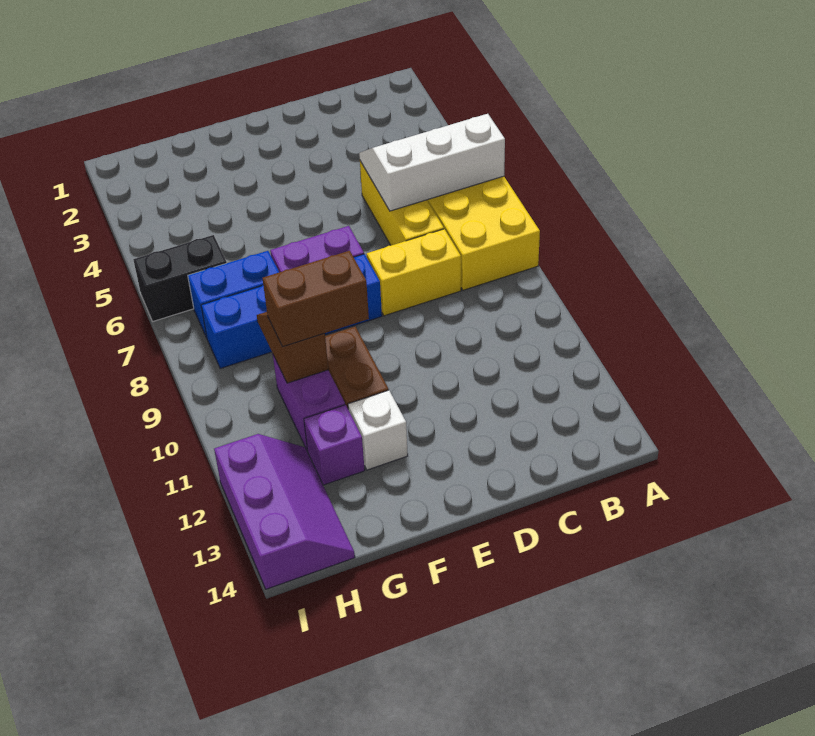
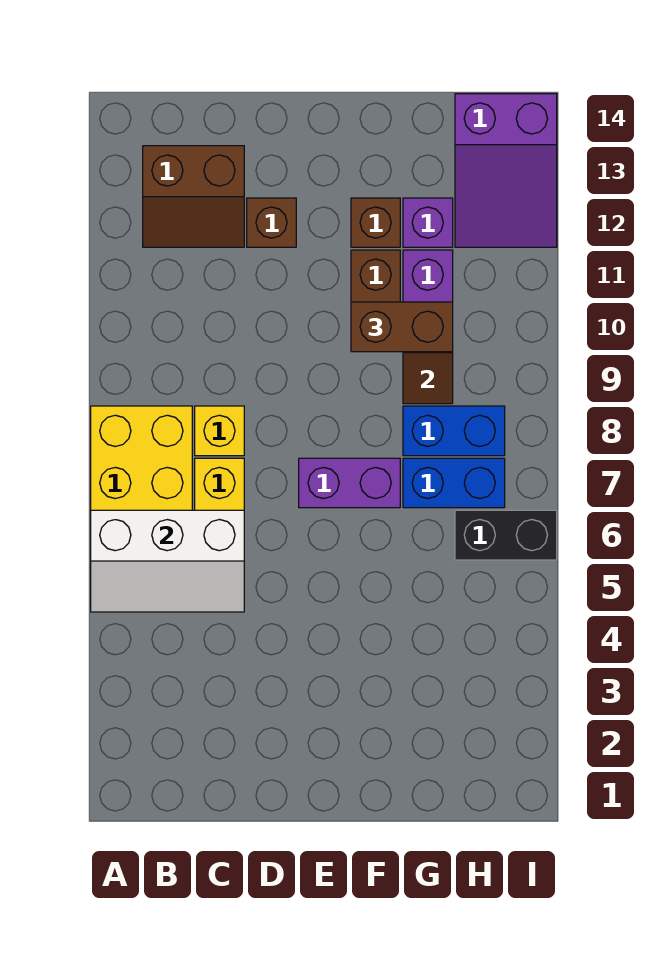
none -> brown 2x2 slope [143,146,244,247]
yellow 1x2 brick [367,229,461,316] -> yellow 1x1 brick [195,406,244,456]
none -> brown 1x1 brick [247,198,296,247]
blue 1x4 brick [201,254,382,369] -> blue 1x2 brick [403,406,505,456]
white 1x1 brick [348,390,408,470] -> brown 1x1 brick [351,198,400,247]
purple 2x3 slope [214,434,355,589] -> purple 2x3 slope turned to [455,94,557,247]

